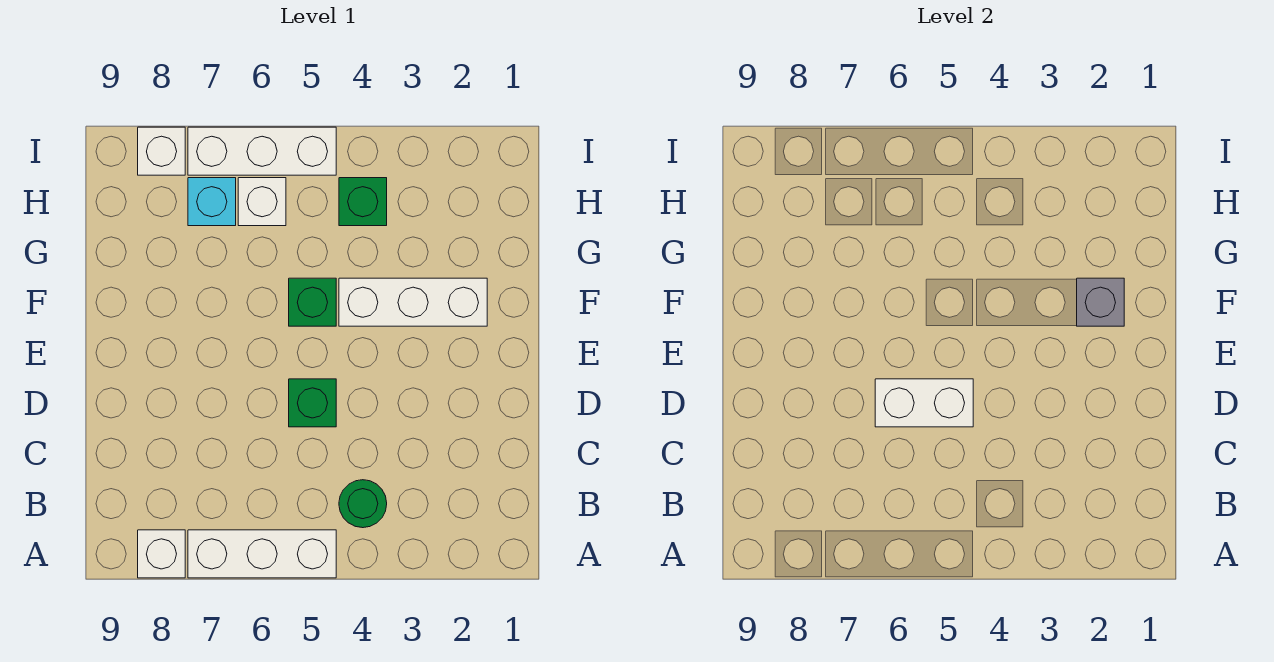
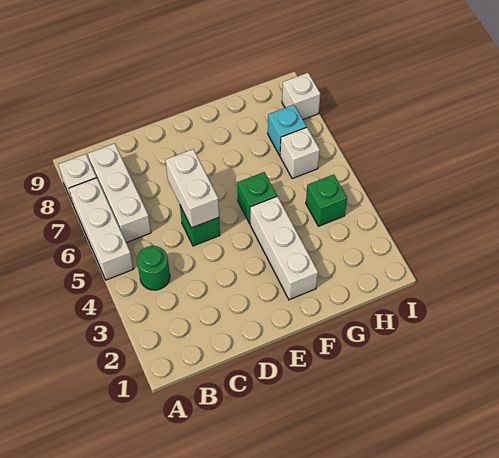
grey 1x1 brick [1077,278,1124,326] -> none
white 1x3 brick [188,127,336,175] -> white 1x3 brick moved to [88,143,151,243]

